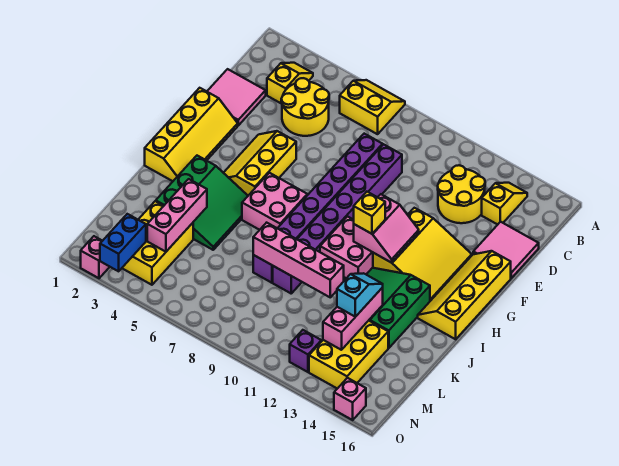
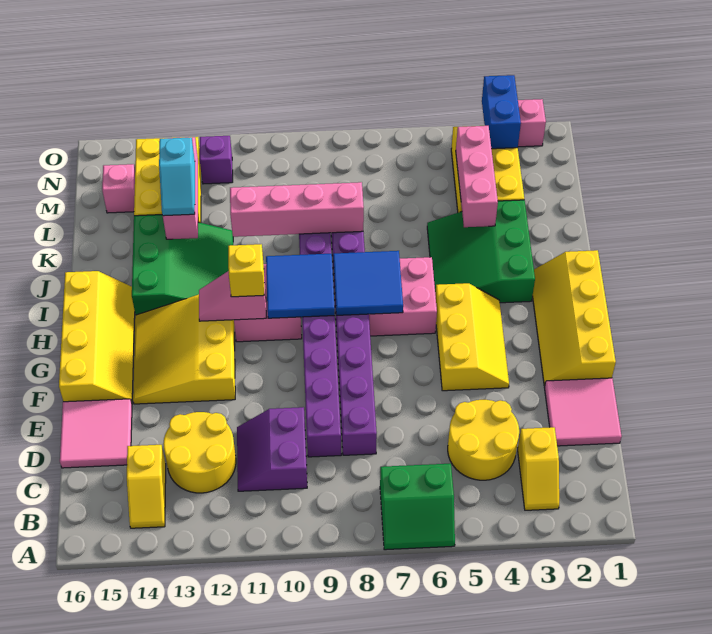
yellow 2x2 slope [340,80,405,134] -> green 2x2 slope [380,464,455,550]
none -> purple 2x2 slope [237,407,307,491]
pink 2x2 slope [354,194,419,263] -> pink 1x2 slope [199,271,266,321]
none -> blue 2x2 tile [333,251,403,315]
none -> blue 2x2 tile [266,254,335,318]
pink 1x1 brick [334,378,366,420] -> pink 1x1 brick moved to [102,164,135,213]

